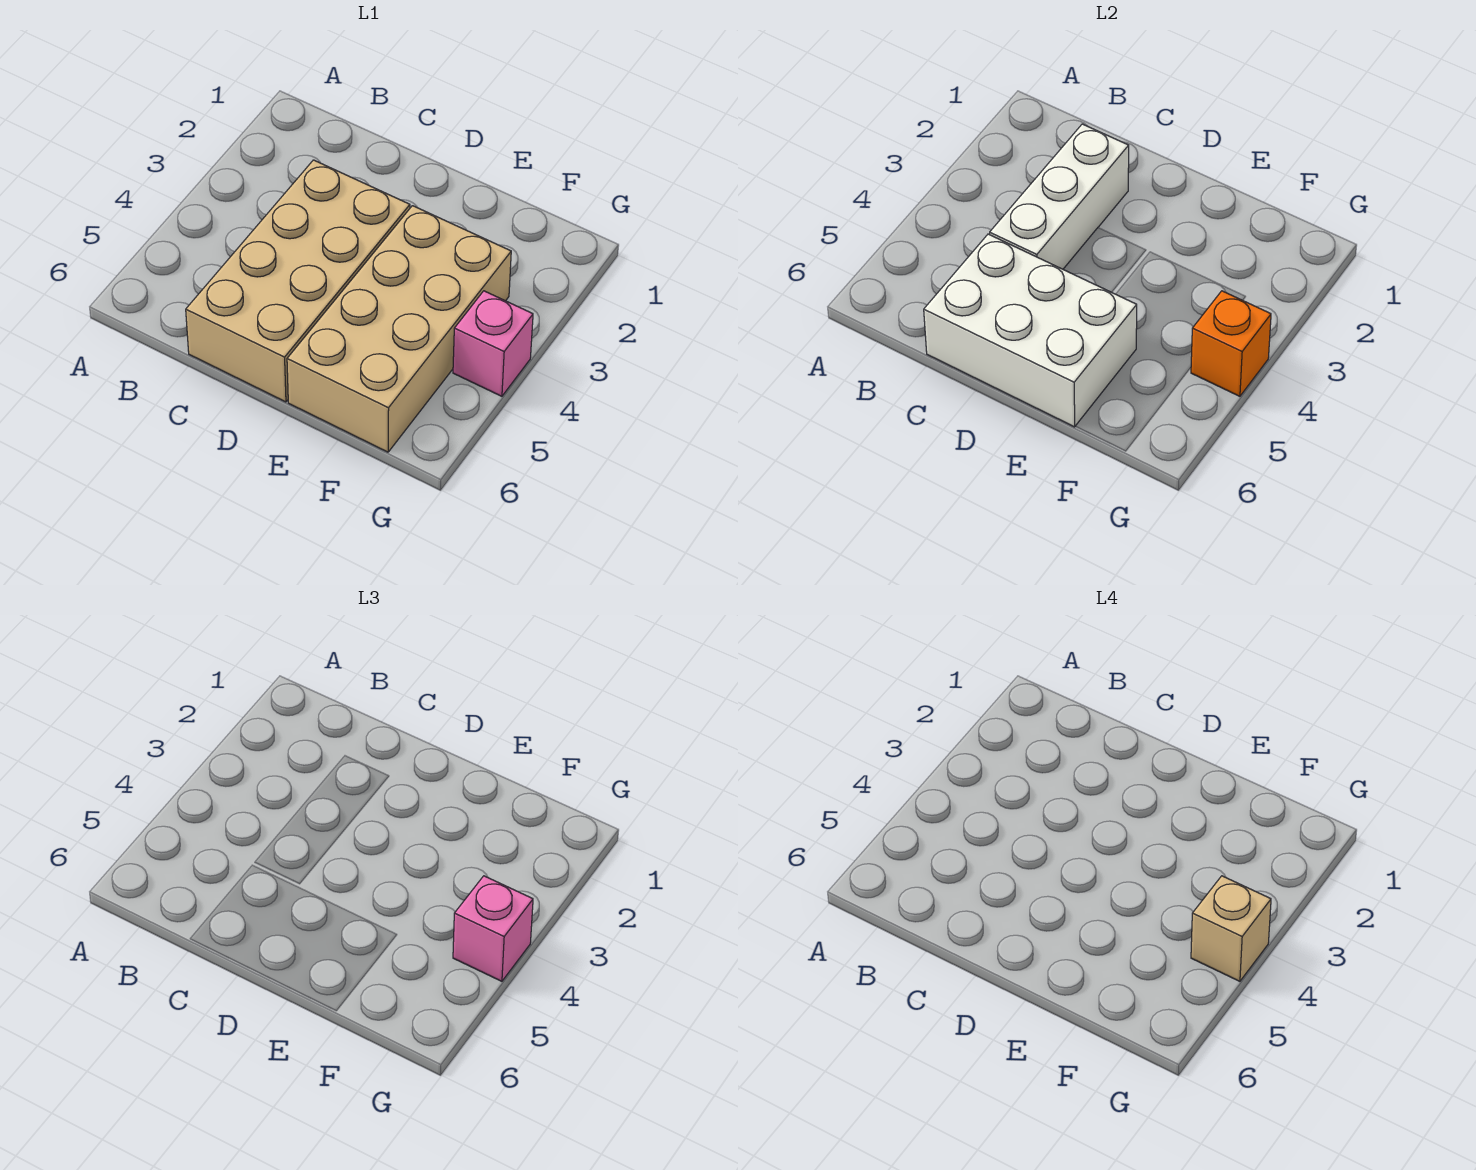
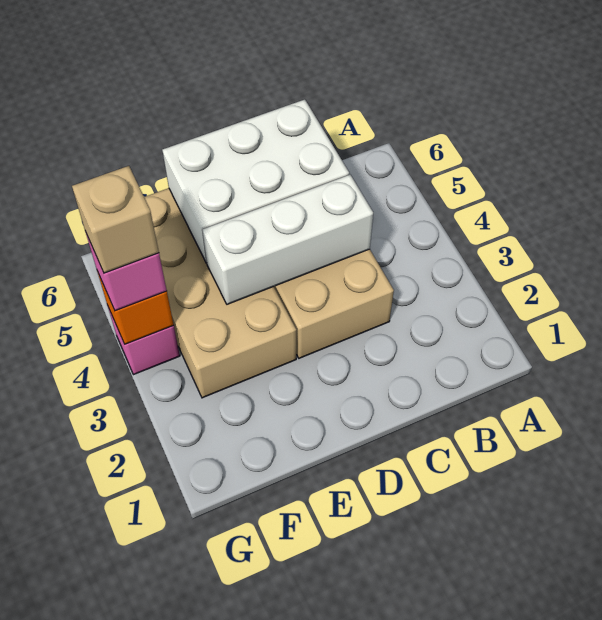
white 1x3 brick [990,124,1129,269] -> white 1x3 brick turned to [202,175,373,304]

